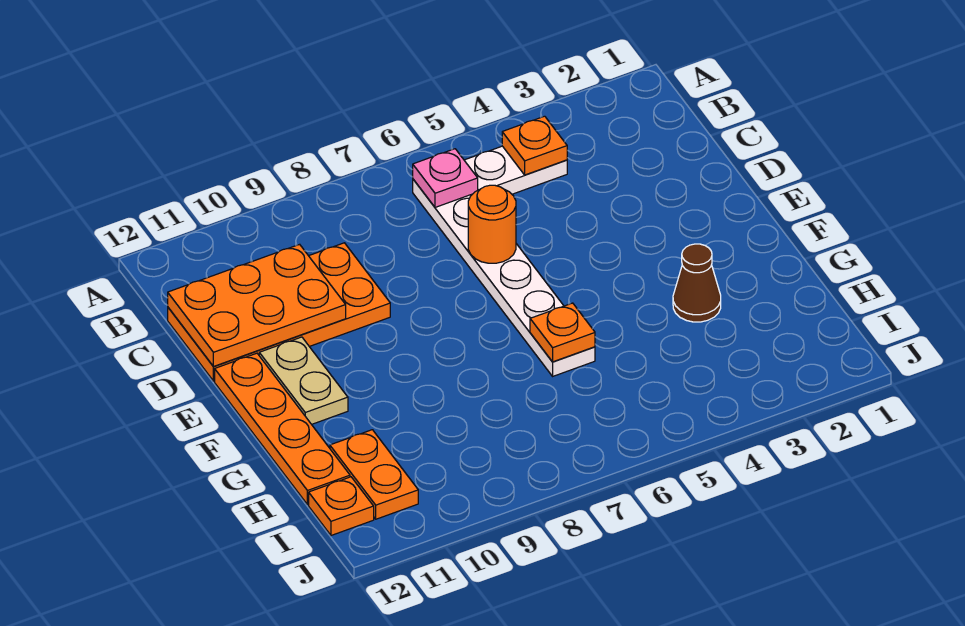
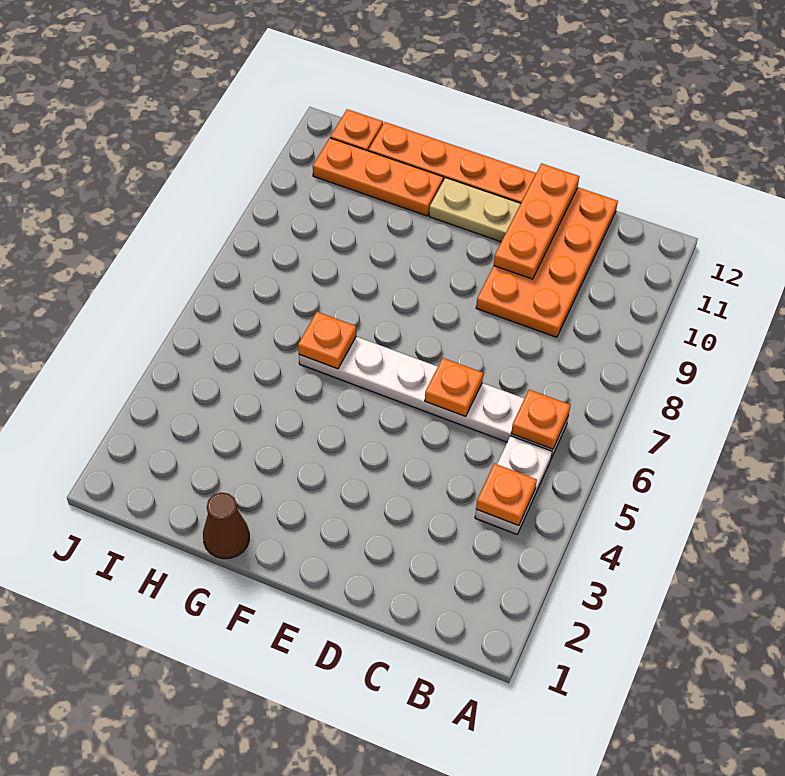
pink 1x1 plate [413,149,478,207] -> orange 1x1 plate [511,390,570,449]
orange 2x3 plate [168,244,346,367] -> orange 1x3 plate [494,163,579,279]
orange 1x1 round brick [468,185,516,263] -> orange 1x1 plate [425,358,483,416]
brown 1x1 cone [673,244,721,322] -> brown 1x1 cone moved to [203,493,249,559]
orange 1x2 plate [330,430,418,519] -> orange 1x3 plate [313,138,443,216]

